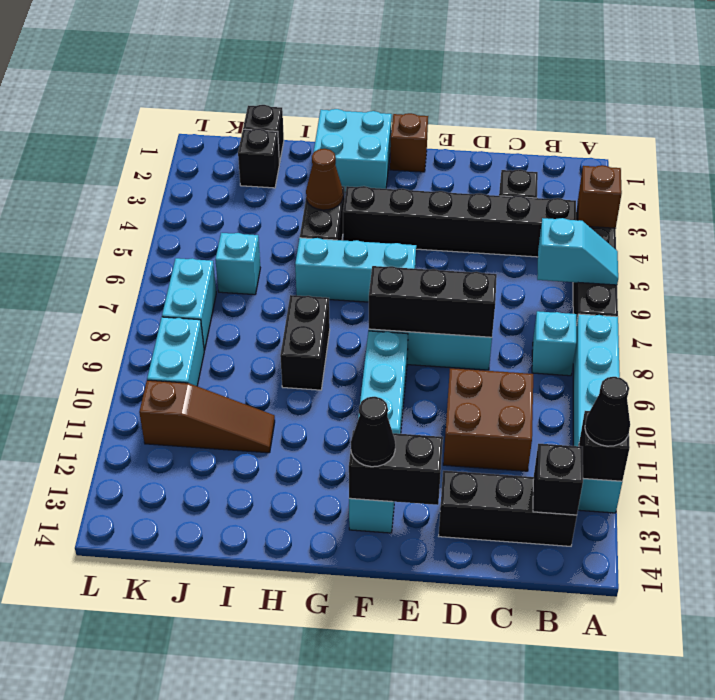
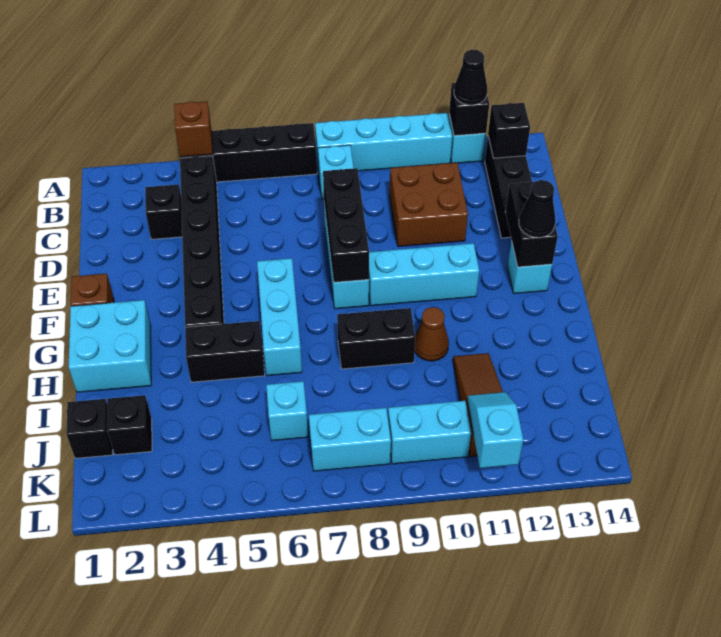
cyan 1x2 slope [537,218,618,285] -> cyan 1x2 slope moved to [467,392,523,468]
brown 1x1 cone [306,149,343,210] -> brown 1x1 cone moved to [415,307,449,361]

